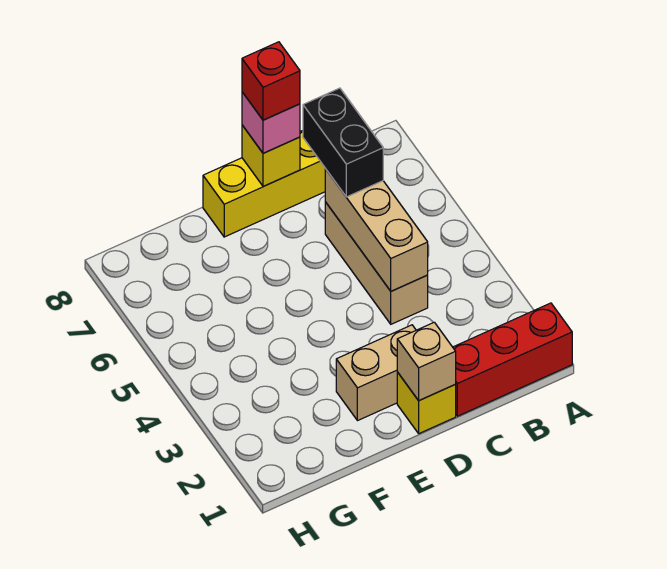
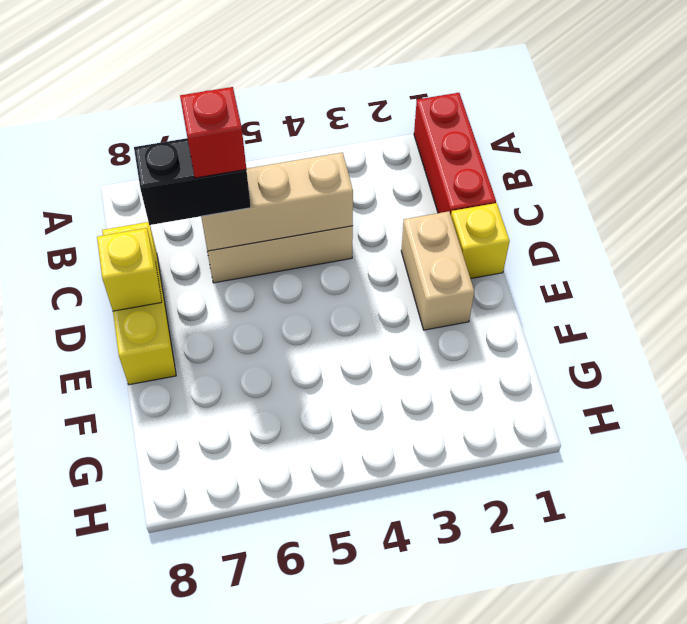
tan 1x1 brick [397,322,456,401] -> none
pink 1x1 brick [242,92,300,153] -> none
red 1x1 brick [242,42,300,120] -> red 1x1 brick moved to [180,87,246,178]

